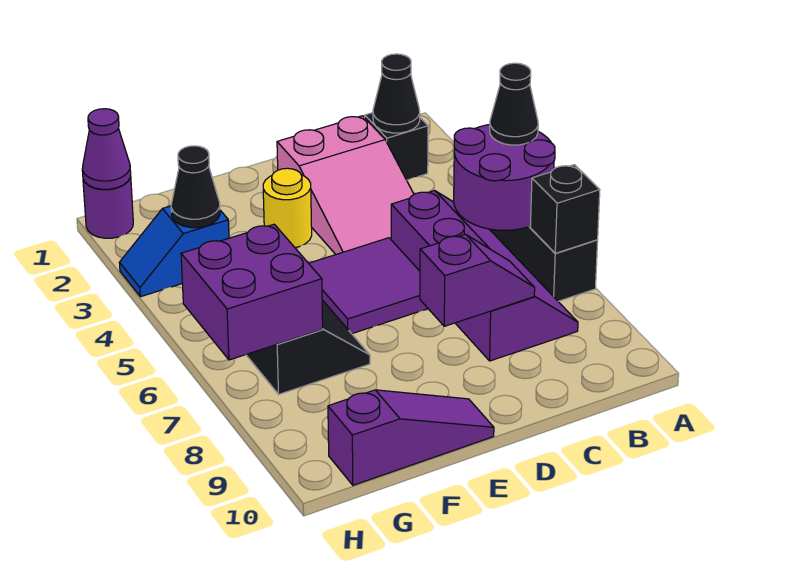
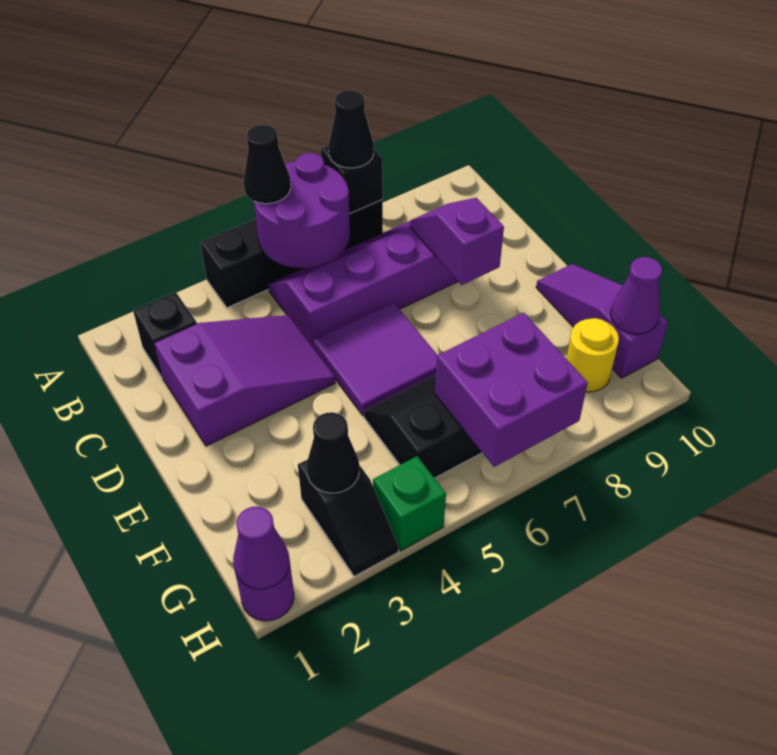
black 1x1 cone [373,54,420,133] -> black 1x1 cone moved to [328,90,374,168]
pink 2x3 slope [277,116,414,254] -> purple 2x3 slope [154,315,335,446]
yellow 1x1 round brick [263,168,312,247] -> yellow 1x1 round brick moved to [566,318,619,392]
blue 1x2 slope [119,206,229,297] -> black 1x2 slope [298,459,398,576]
none -> purple 1x1 cone [611,257,662,334]
none -> green 1x1 brick [373,456,446,551]

